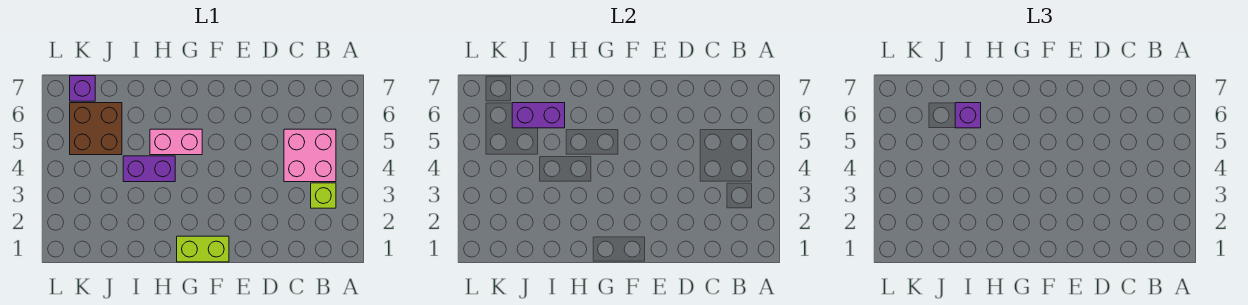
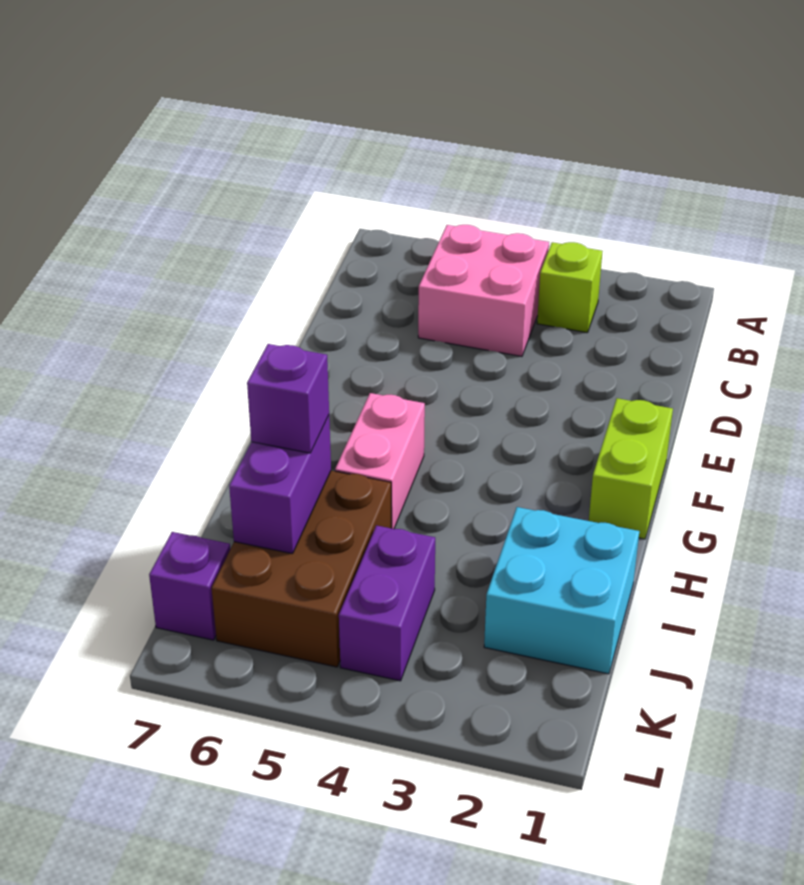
purple 1x2 brick [123,156,175,182] -> purple 1x2 brick moved to [339,526,435,681]
none -> cyan 2x2 brick [484,507,639,674]
brown 2x2 brick [70,103,122,155] -> brown 2x3 brick [212,471,391,667]

